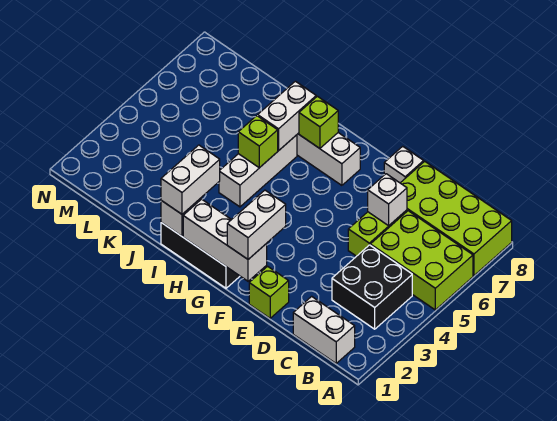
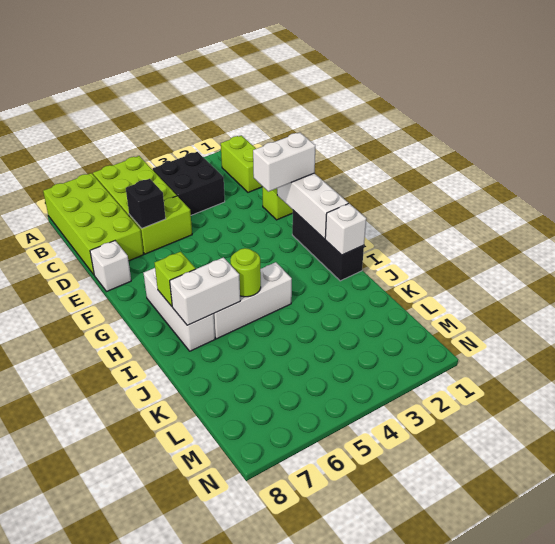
white 1x2 brick [293,296,355,363] -> lime 1x2 brick [221,135,262,192]
white 1x1 brick [368,174,407,226] -> black 1x1 brick [126,179,166,228]
white 1x2 brick [161,145,220,214] -> none
lime 1x1 brick [238,116,278,168] -> lime 1x1 round brick [230,248,261,297]

